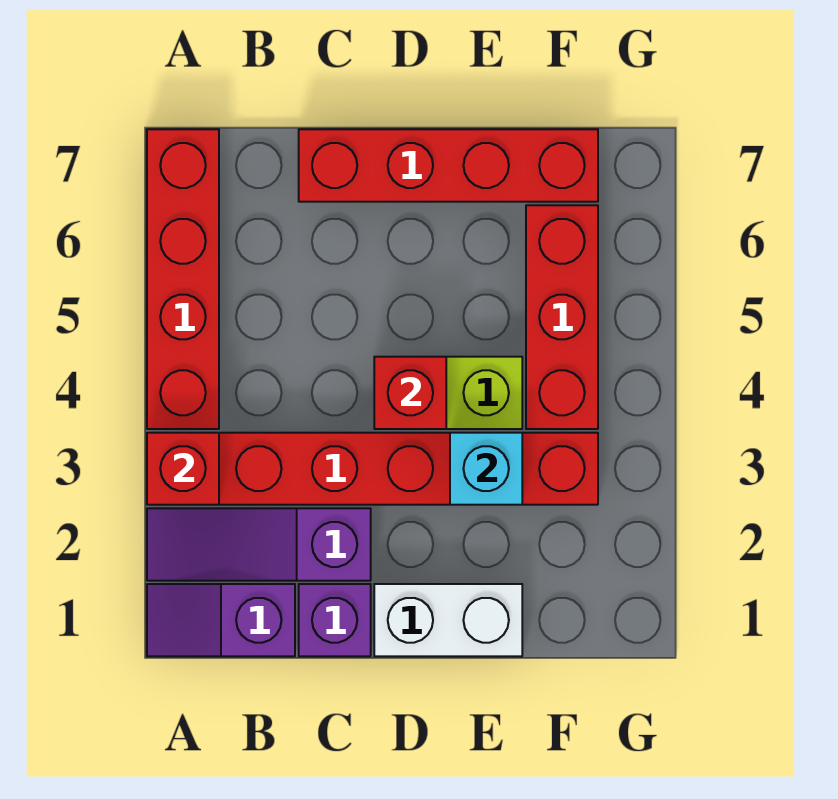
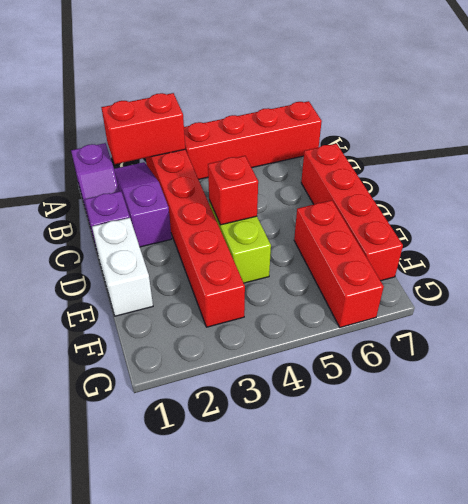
purple 1x2 slope [147,584,295,656] -> purple 1x2 slope turned to [71,143,119,224]
red 1x1 brick [147,433,219,505] -> red 1x2 brick [101,93,185,164]
cyan 1x1 brick [450,433,522,505] -> none
red 1x3 brick [526,205,598,429] -> red 1x3 brick turned to [294,200,384,328]

